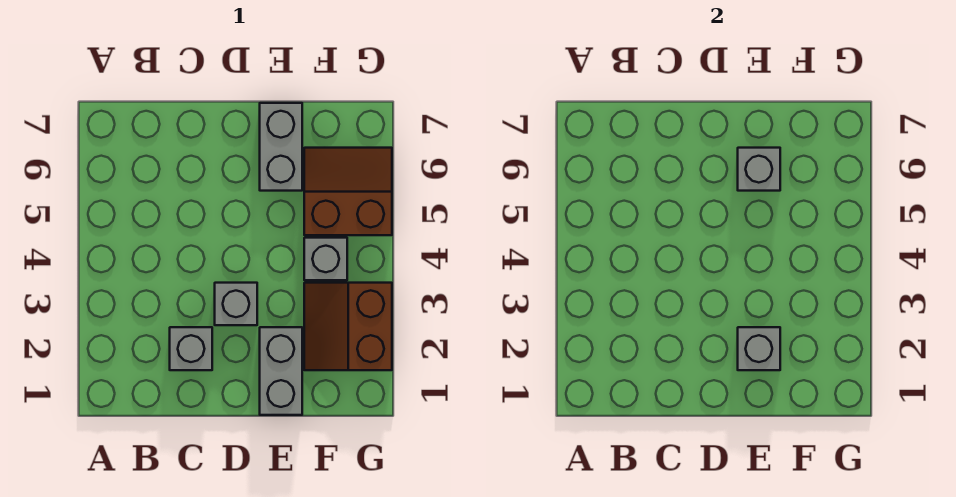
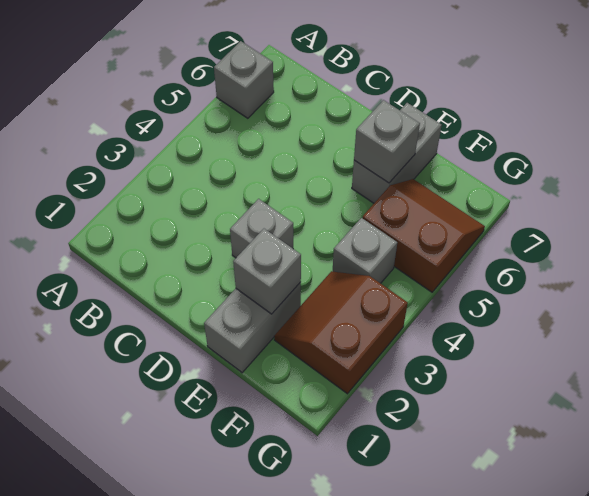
grey 1x1 brick [170,327,212,370] -> grey 1x1 brick moved to [214,41,274,118]

